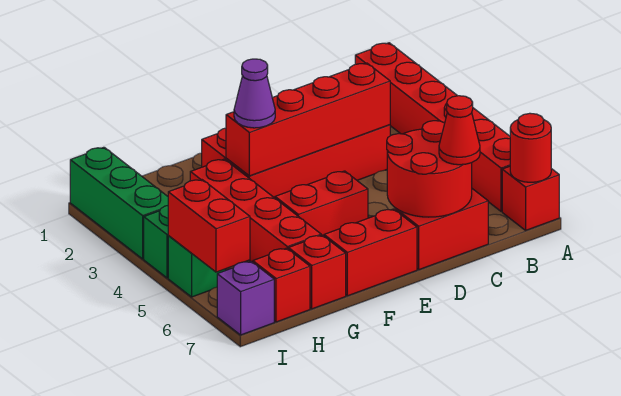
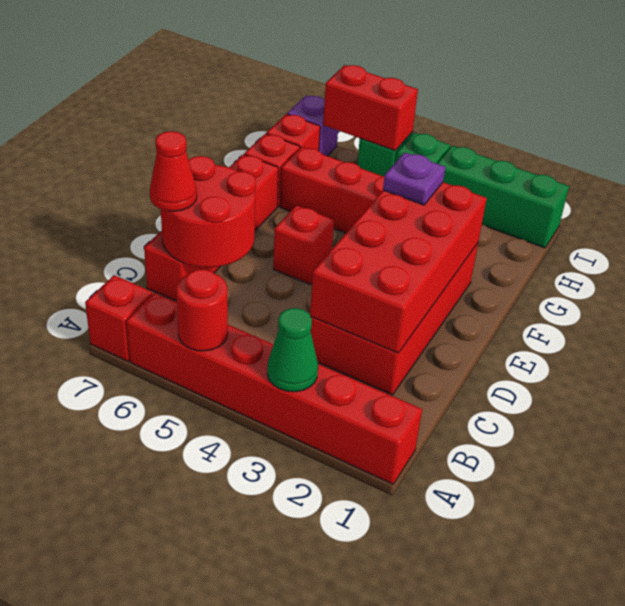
none -> green 1x1 cone [267,308,318,392]
red 1x1 round brick [510,113,551,182] -> red 1x1 round brick moved to [176,269,228,351]
red 1x4 brick [226,63,390,176] -> red 2x4 brick [310,182,487,353]
red 1x2 brick [275,171,368,236] -> red 1x1 brick [273,205,334,285]
purple 1x1 cone [234,59,275,128] -> purple 1x1 plate [383,152,445,205]

